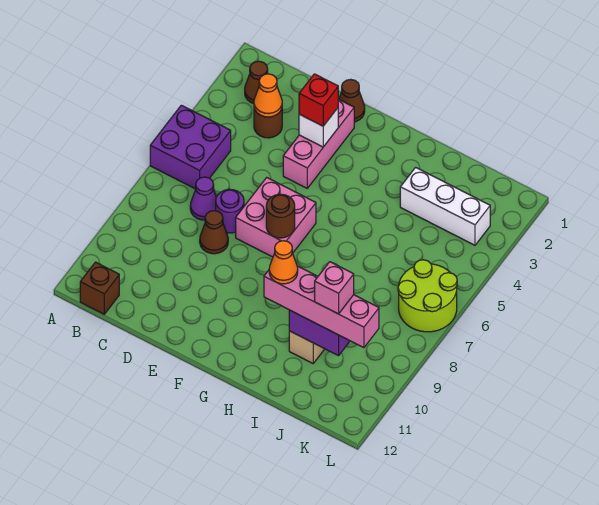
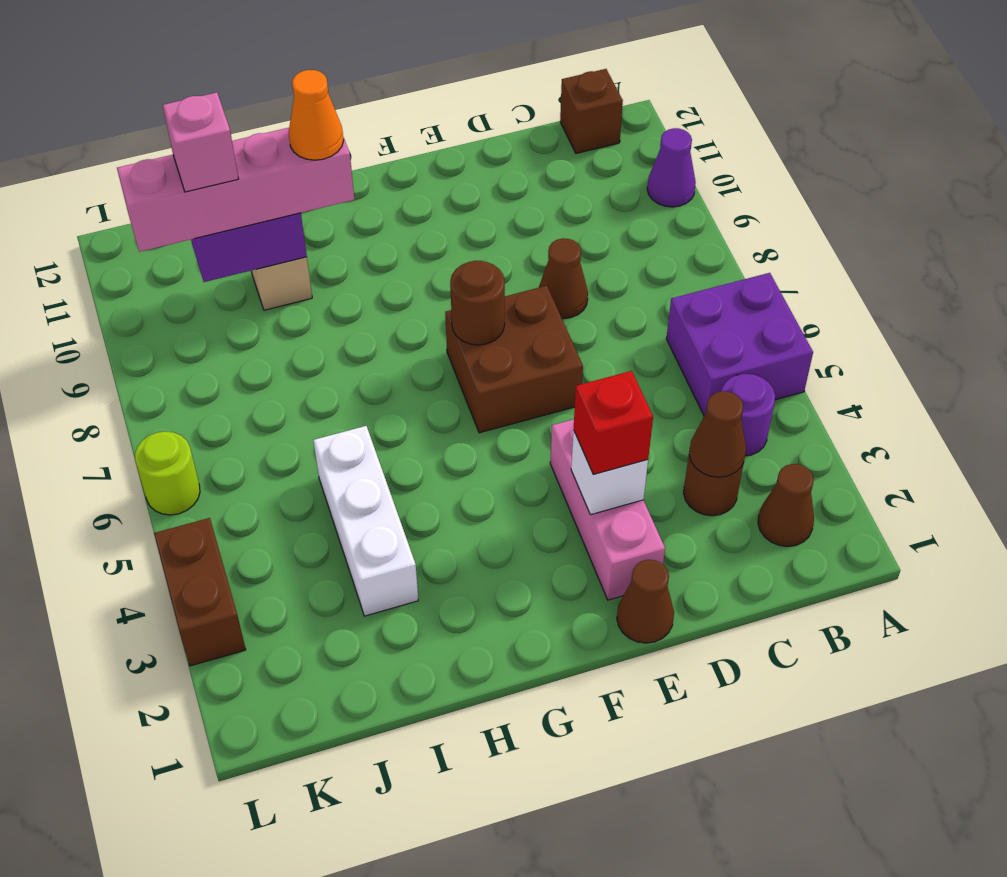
orange 1x1 cone [254,74,282,117] -> brown 1x1 cone [689,391,746,477]
purple 1x1 cone [190,177,216,220] -> purple 1x1 cone moved to [647,128,696,207]
purple 1x1 round brick [216,189,244,233] -> purple 1x1 round brick moved to [721,374,775,456]
pink 2x2 brick [236,178,316,257] -> brown 2x2 brick [445,286,583,433]
white 1x3 brick [400,167,490,245] -> white 1x3 brick turned to [313,426,418,616]
lime 2x2 round brick [398,260,457,332] -> lime 1x1 round brick [135,431,200,515]
none -> brown 1x2 brick [154,518,246,666]

